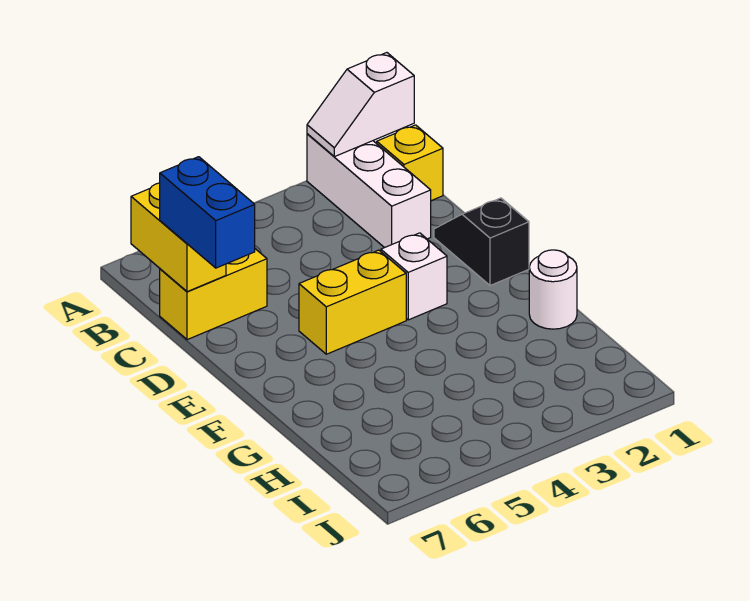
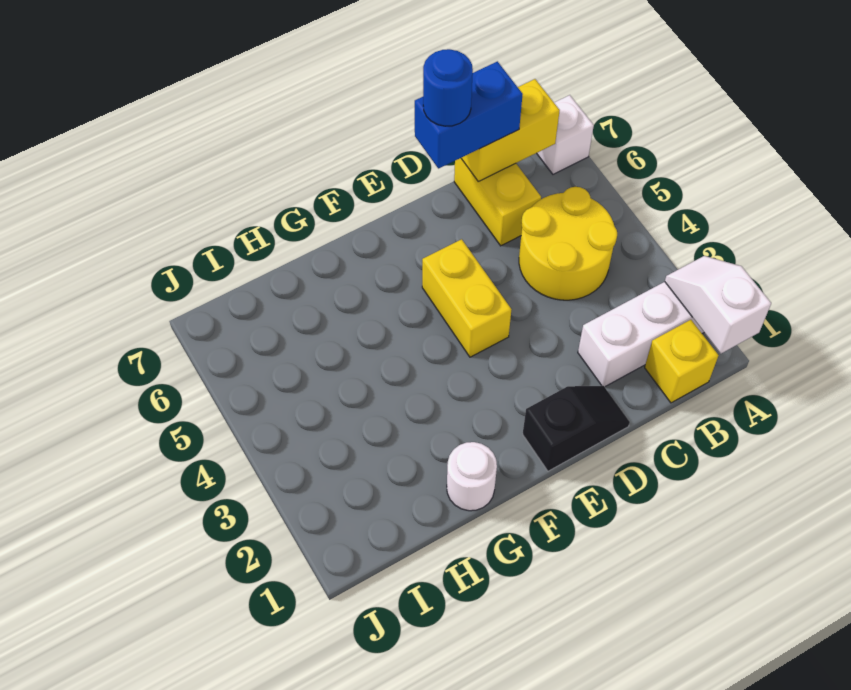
none -> yellow 2x2 round brick [519,187,617,300]
none -> blue 1x1 round brick [423,49,473,126]
white 1x1 brick [381,233,447,320] -> white 1x1 brick moved to [537,95,594,174]

